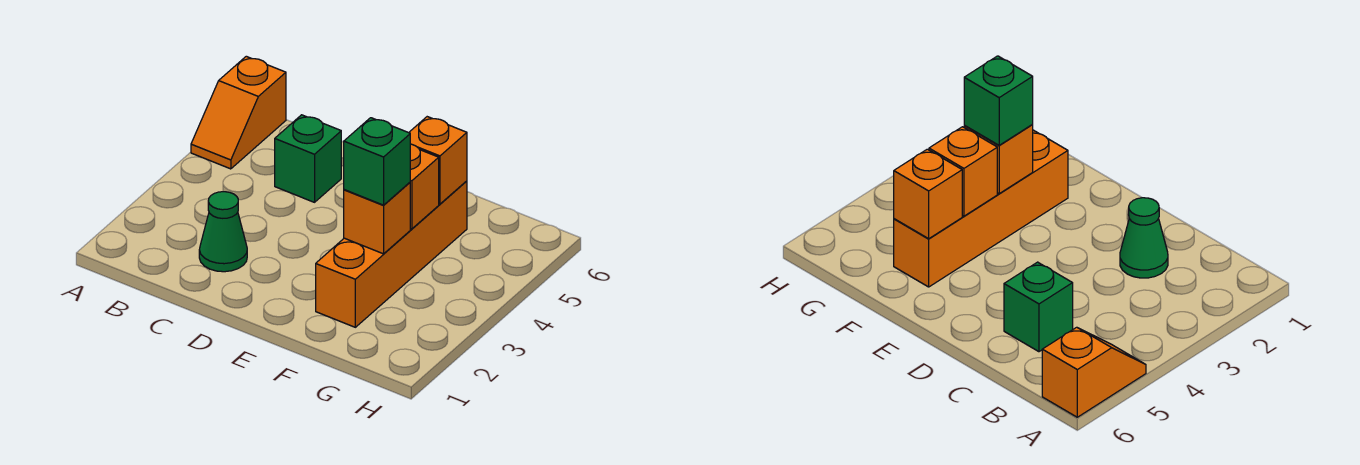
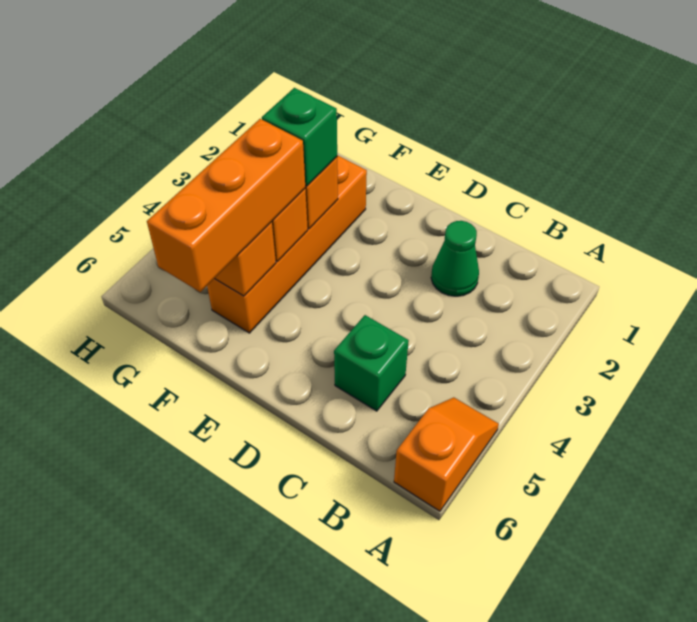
none -> orange 1x3 brick [147,119,305,292]

